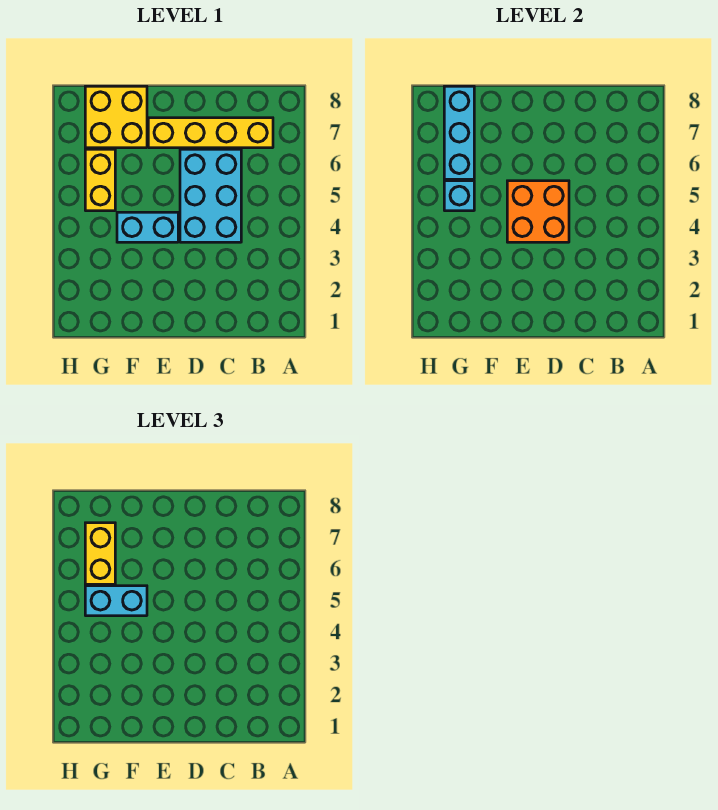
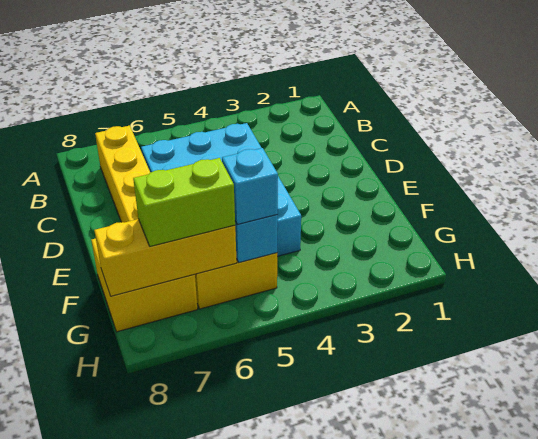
orange 2x2 brick [507,181,569,242] -> none
cyan 1x2 brick [85,586,147,616] -> cyan 1x1 brick [222,148,278,224]
cyan 1x3 brick [444,86,474,179] -> yellow 1x3 brick [94,219,237,296]
yellow 1x2 brick [85,523,115,584] -> lime 1x2 brick [133,158,235,246]

